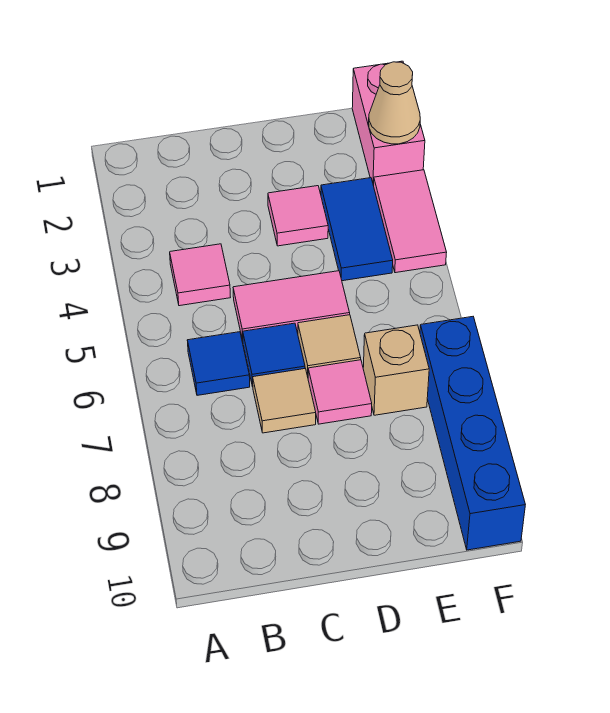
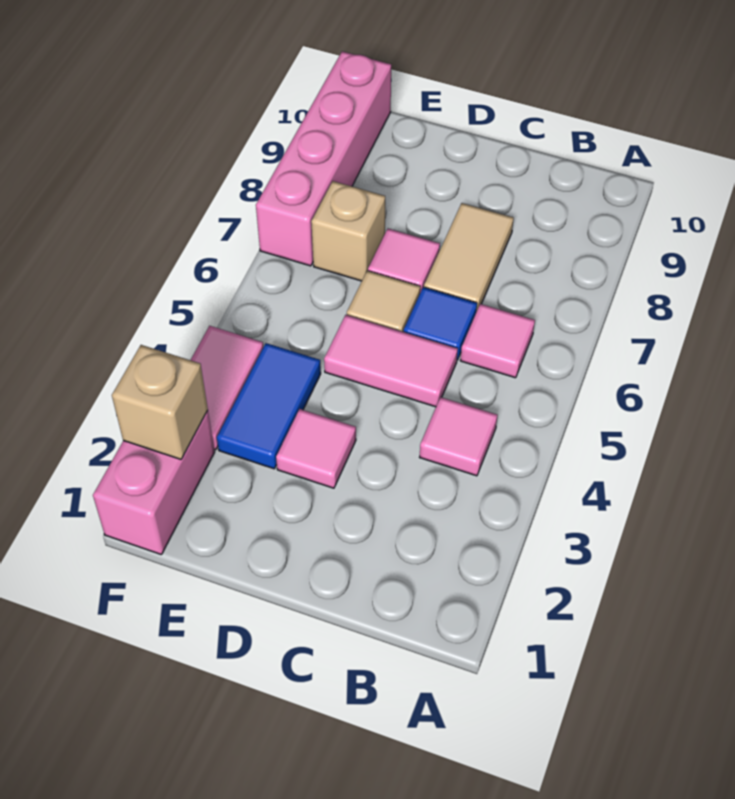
blue 1x1 tile [187,332,250,395] -> pink 1x1 tile [460,304,535,378]
tan 1x1 tile [253,369,316,433] -> tan 1x2 tile [424,203,514,312]
tan 1x1 cone [369,62,420,144] -> tan 1x1 brick [112,345,208,459]
blue 1x4 brick [420,317,525,550] -> pink 1x4 brick [256,51,391,266]

